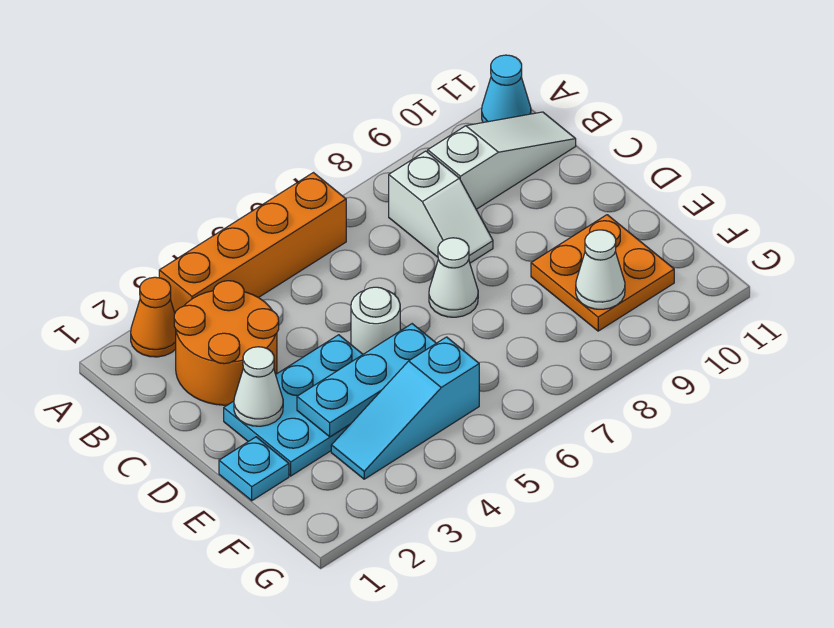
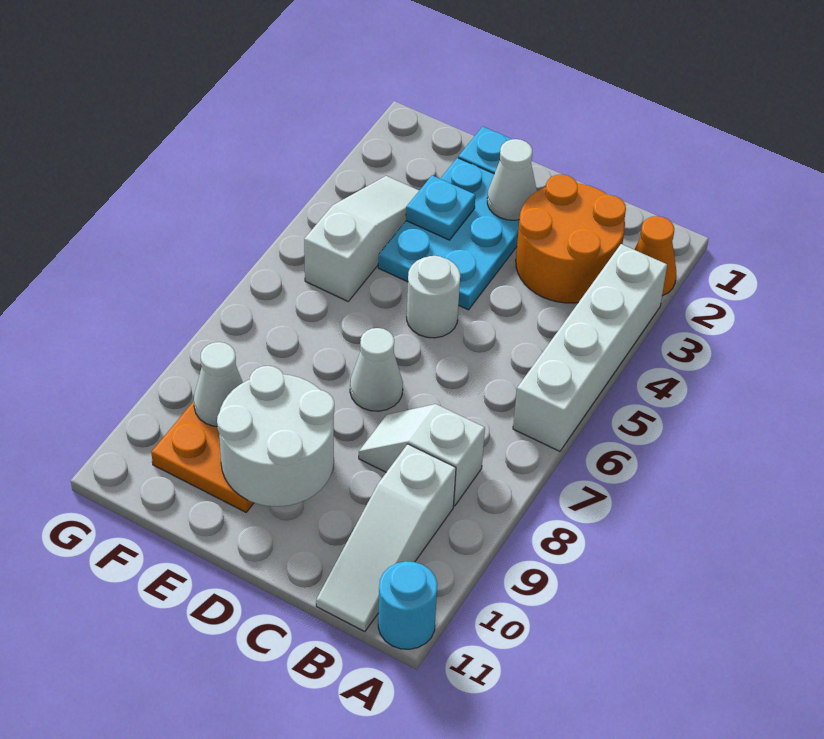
orange 1x4 brick [159,173,346,313] -> white 1x4 brick [513,244,667,451]
cyan 1x1 cone [482,55,531,123] -> cyan 1x1 round brick [378,561,437,649]
none -> white 2x2 round brick [217,366,334,506]
cyan 1x3 plate [297,324,436,437] -> cyan 1x1 plate [406,175,475,240]
cyan 1x3 slope [331,337,479,479] -> white 1x3 slope [304,176,419,301]

